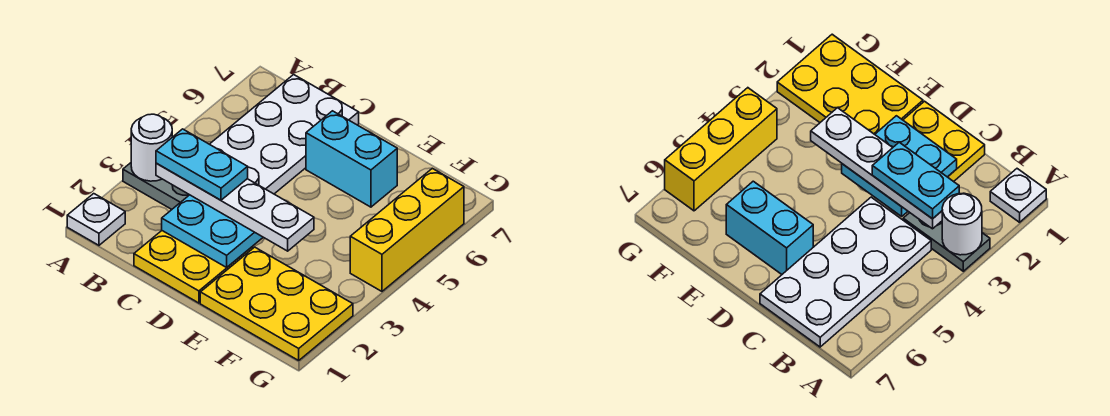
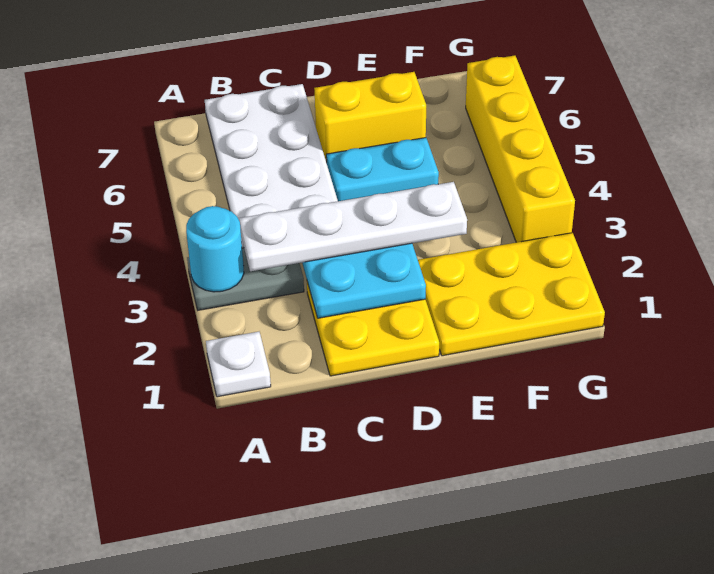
white 1x1 round brick [131,114,172,181] -> cyan 1x1 round brick [186,206,244,292]
cyan 1x2 plate [156,129,248,200] -> cyan 1x2 plate moved to [326,138,439,201]
cyan 1x2 brick [306,111,397,207] -> yellow 1x2 brick [314,72,426,163]
yellow 1x3 brick [350,168,464,291] -> yellow 1x4 brick [466,56,575,242]

